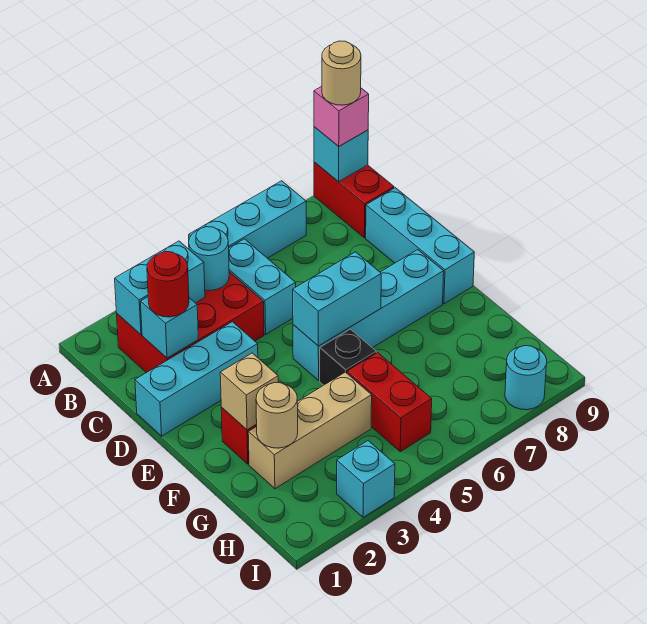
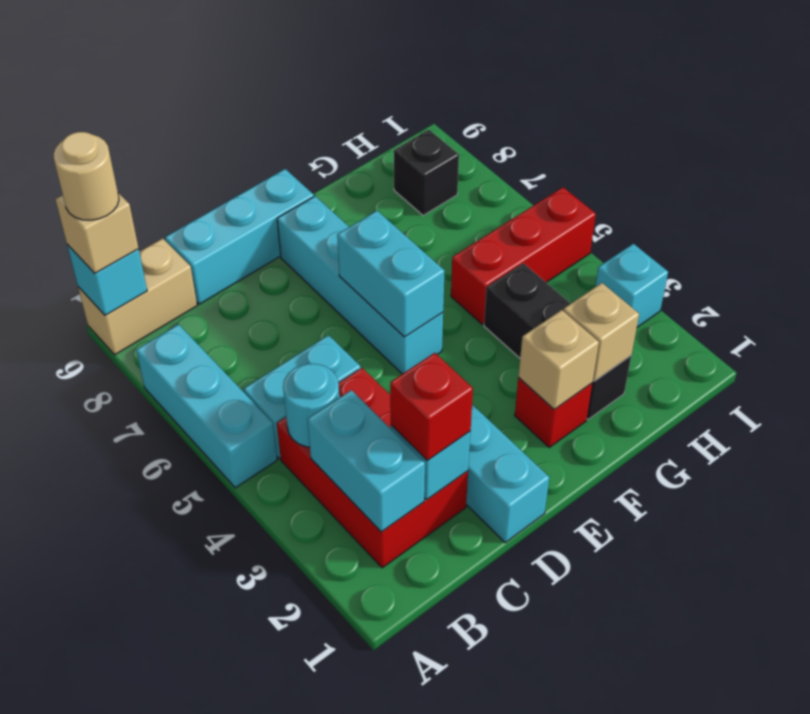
red 1x2 brick [314,162,394,238] -> tan 1x2 brick [78,238,197,355]
pink 1x1 brick [314,86,369,146] -> tan 1x1 brick [55,193,139,273]
red 1x1 round brick [147,252,189,317] -> red 1x1 brick [390,353,473,461]
black 1x1 brick [320,329,376,385] -> black 1x1 brick moved to [394,130,459,215]
tan 1x3 brick [248,372,372,489] -> black 1x3 brick [484,263,631,419]
tan 1x1 round brick [256,383,298,448] -> tan 1x1 brick [563,283,639,381]
red 1x2 brick [347,353,432,452] -> red 1x3 brick [451,187,596,324]
cyan 1x1 round brick [505,346,547,410] -> none

